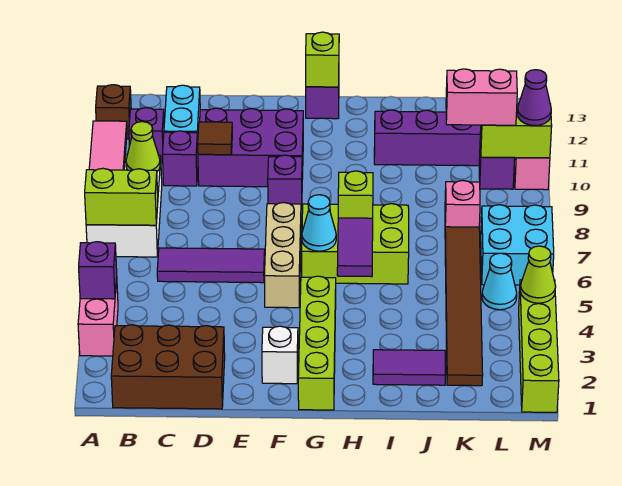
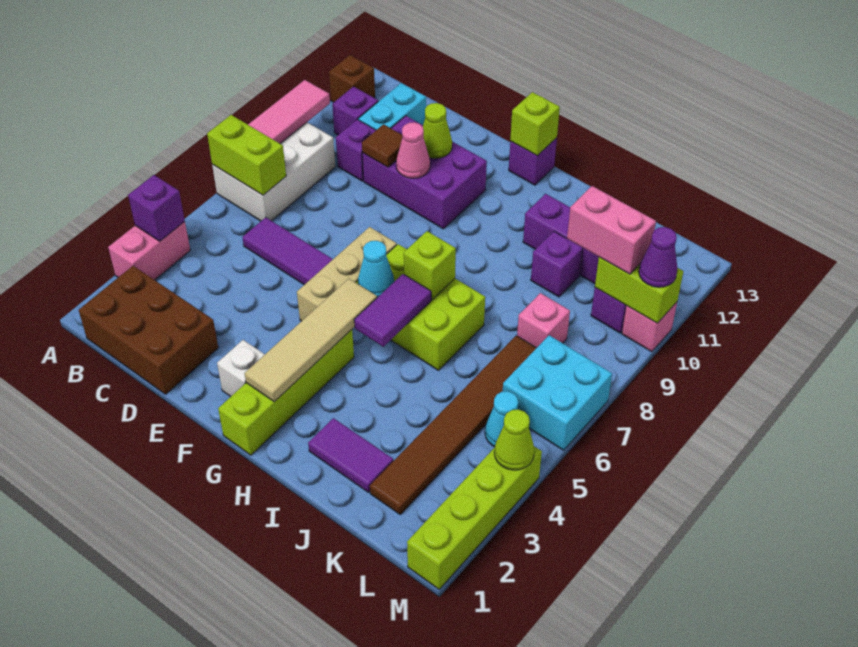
lime 1x1 cone [126,122,160,171] -> lime 1x1 cone moved to [423,103,452,159]
none -> pink 1x1 cone [396,122,430,178]
purple 1x1 brick [268,155,302,210] -> purple 1x1 brick moved to [531,231,583,297]
none -> tan 1x4 tile [245,279,377,402]

